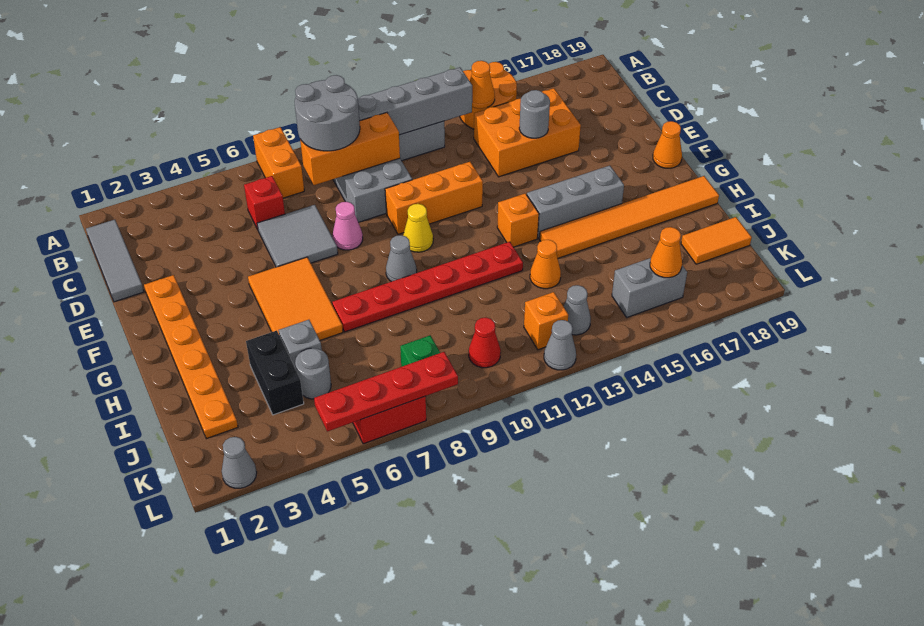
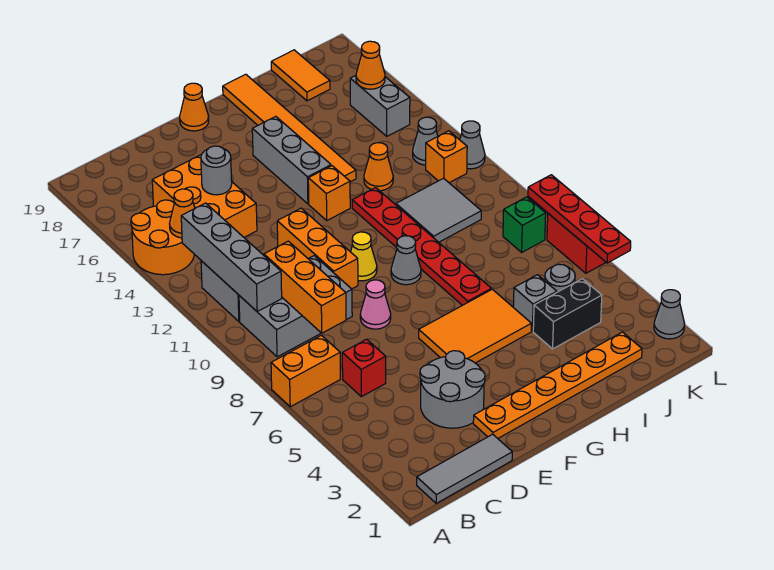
grey 2x2 round brick [295,75,360,151] -> grey 2x2 round brick moved to [420,351,485,428]
grey 2x2 tile [257,205,338,267] -> grey 2x2 tile moved to [396,178,481,242]
red 1x1 cone [469,318,501,368] -> none

